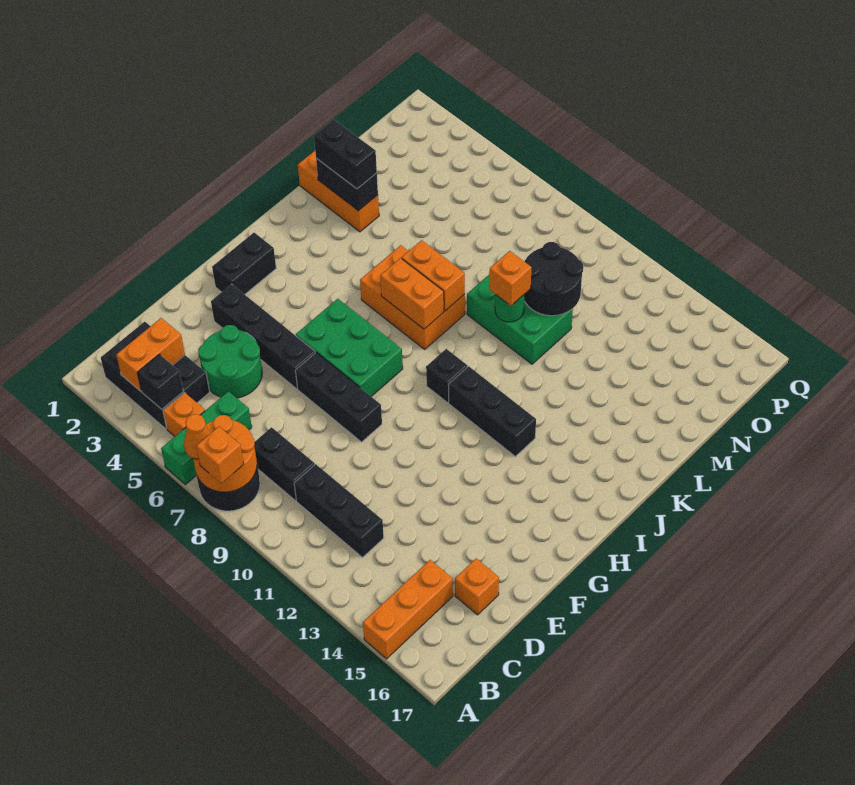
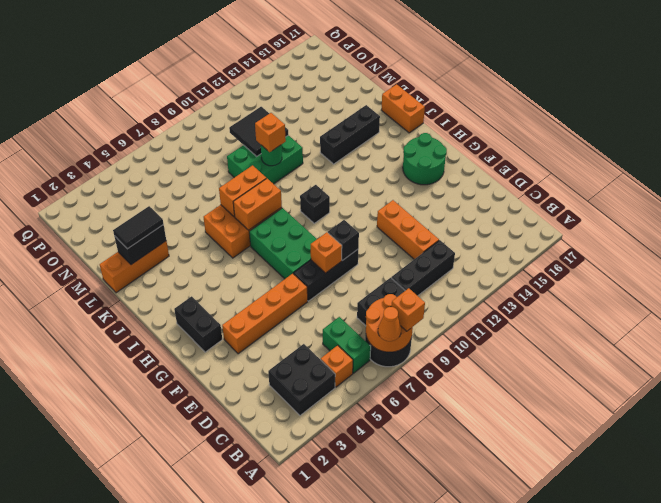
green 1x3 brick [161,391,252,485] -> green 1x2 brick [323,317,371,373]
orange 1x3 brick [363,560,453,659] -> orange 1x3 brick moved to [377,200,439,259]
black 2x3 brick [101,322,210,429] -> black 2x2 brick [268,344,335,415]
orange 1x2 brick [116,318,185,391] -> orange 1x2 brick moved to [381,84,425,133]
black 1x1 brick [137,354,183,409] -> black 1x1 brick moved to [328,220,359,261]
green 2x2 round brick [198,325,262,398] -> green 2x2 round brick moved to [403,133,447,185]
orange 1x1 brick [455,559,499,615] -> orange 1x1 brick moved to [311,232,342,273]
black 1x4 brick [211,284,315,389] -> orange 1x4 brick [222,274,308,354]
green 2x3 brick [296,299,403,397] -> green 2x3 brick turned to [249,208,317,279]
black 1x3 brick [448,366,536,456] -> black 1x3 brick moved to [320,105,380,164]
black 1x2 brick [314,120,377,189] -> black 1x2 tile [113,206,163,249]
black 2x2 round brick [524,242,583,316] -> black 2x2 tile [229,107,288,156]

